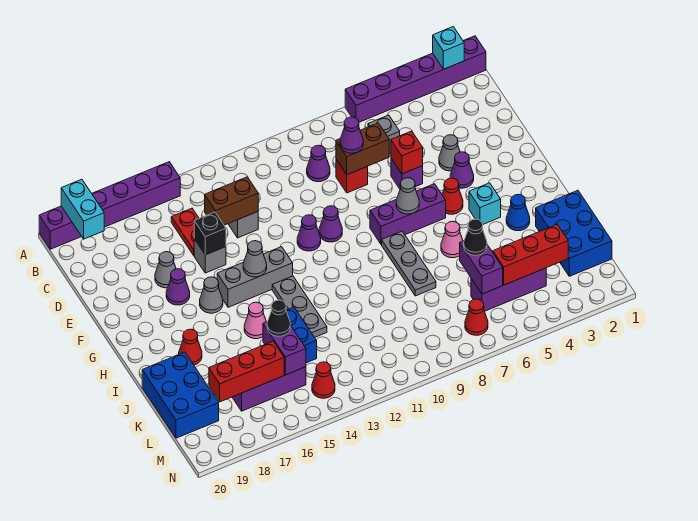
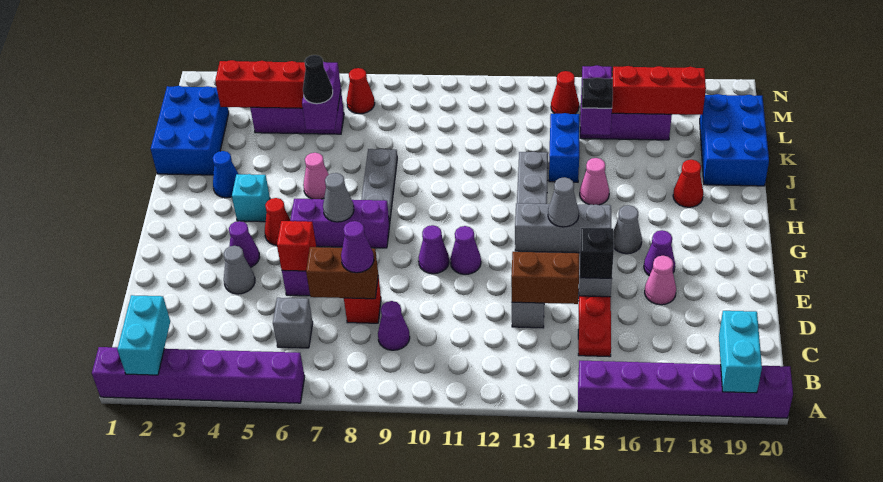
cyan 1x1 brick [433,27,464,69] -> cyan 1x2 brick [117,295,170,375]
grey 1x1 cone [155,252,176,288] -> pink 1x1 cone [645,256,676,305]
black 1x1 cone [267,300,290,336] -> black 1x1 plate [582,78,613,108]

